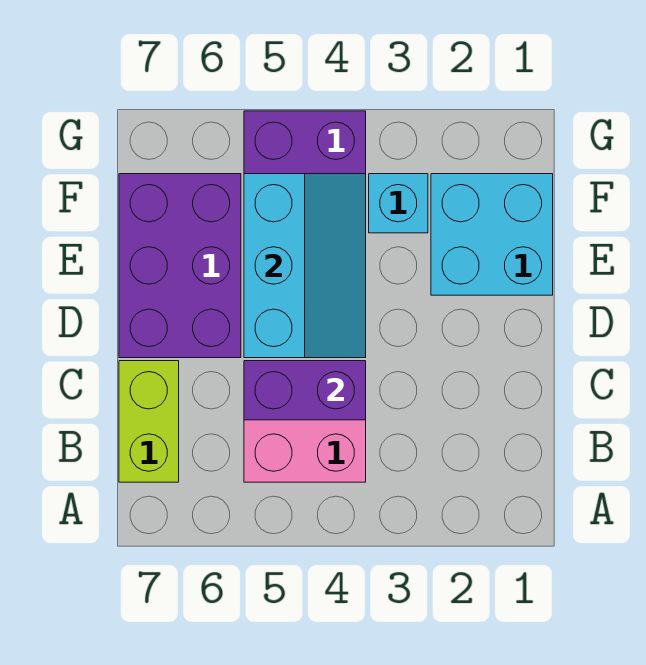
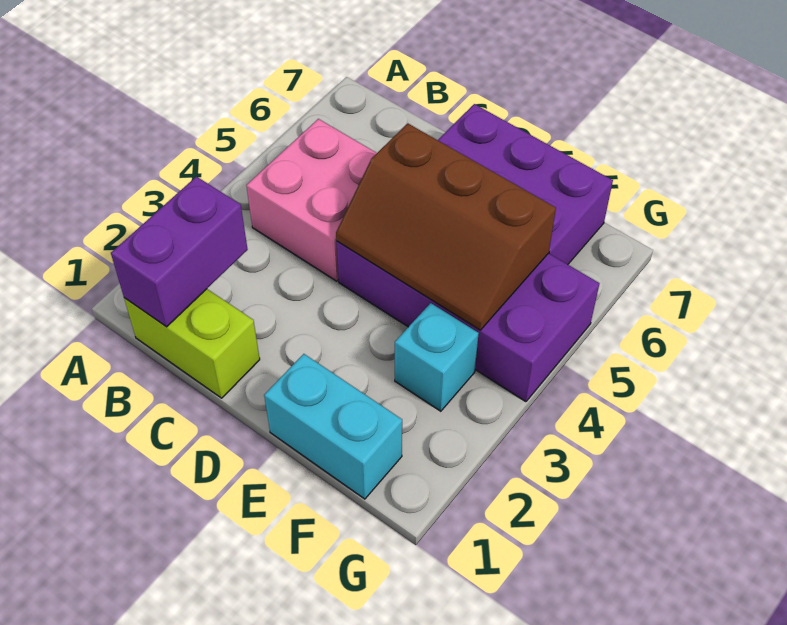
lime 1x2 brick [119,361,179,482] -> lime 1x2 brick moved to [124,289,260,398]
purple 1x2 brick [244,361,366,420] -> purple 1x2 brick moved to [111,177,248,327]
cyan 2x3 slope [244,174,366,358] -> brown 2x3 slope [336,124,556,330]
cyan 2x2 brick [431,174,553,295] -> cyan 1x2 brick [264,354,402,499]

